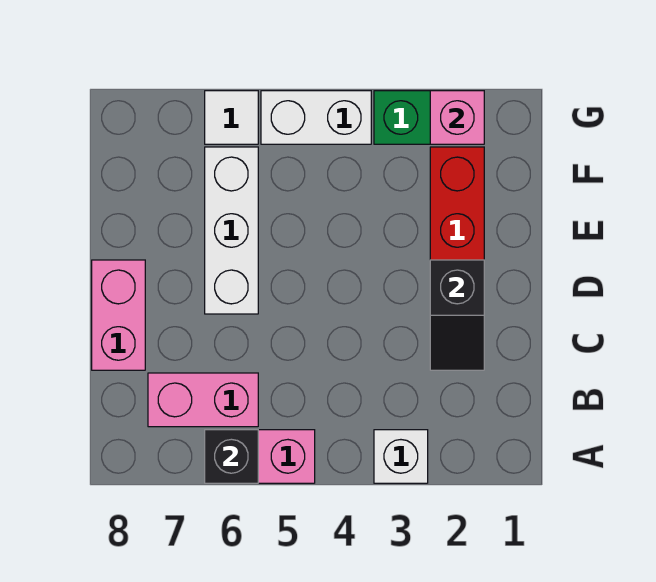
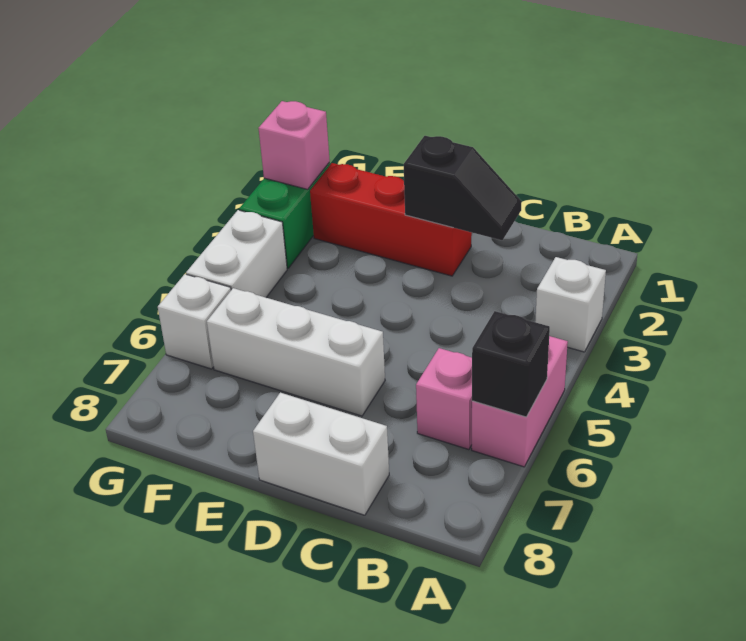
pink 1x2 brick [148,373,258,427] -> pink 1x1 brick [416,348,472,450]
pink 1x2 brick [92,260,145,370] -> white 1x2 brick [253,393,389,515]
white 1x1 tile [205,91,258,144] -> white 1x1 brick [158,274,231,369]

